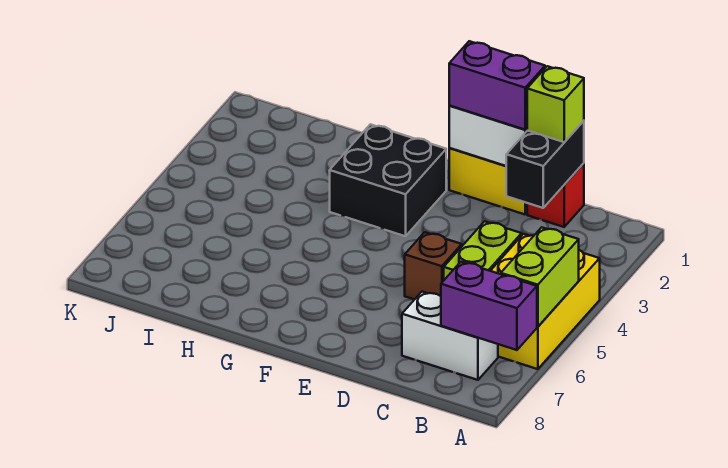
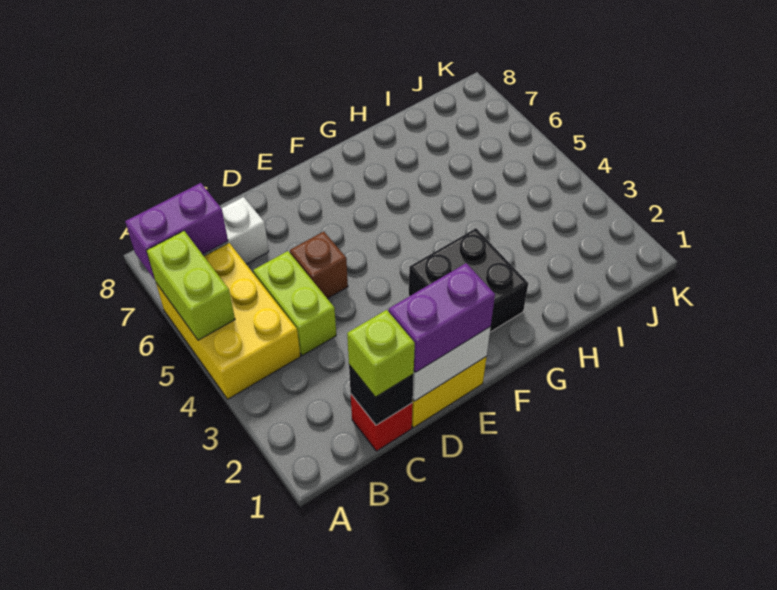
black 1x2 brick [506,121,584,208] -> black 1x1 brick [349,365,414,425]

